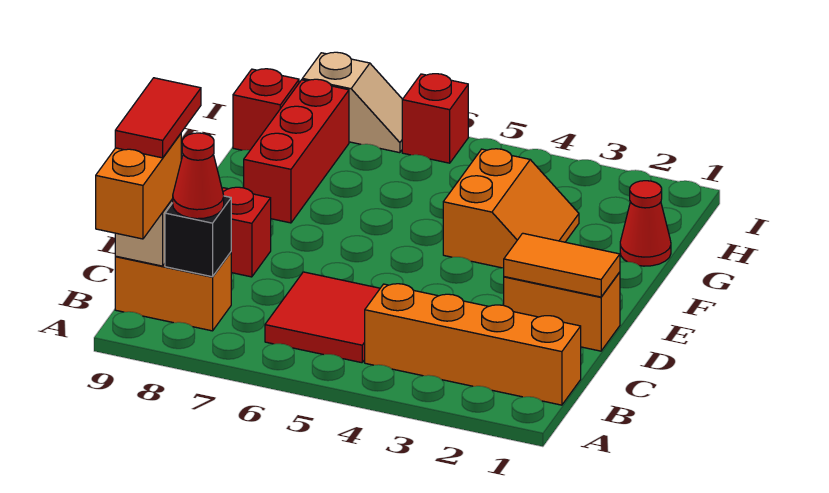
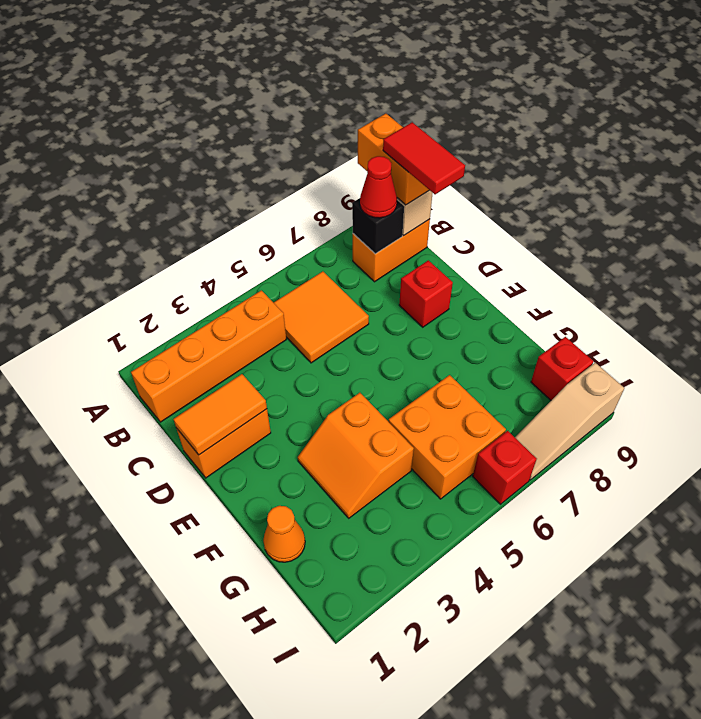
red 2x2 tile [265,272,380,363] -> orange 2x2 tile [274,271,369,363]
red 1x3 brick [244,79,349,223] -> none
red 1x1 cone [620,181,671,266] -> orange 1x1 cone [263,506,305,562]
none -> orange 2x2 brick [388,375,506,499]
tan 1x2 slope [302,52,402,153] -> tan 1x3 slope [515,363,624,480]

